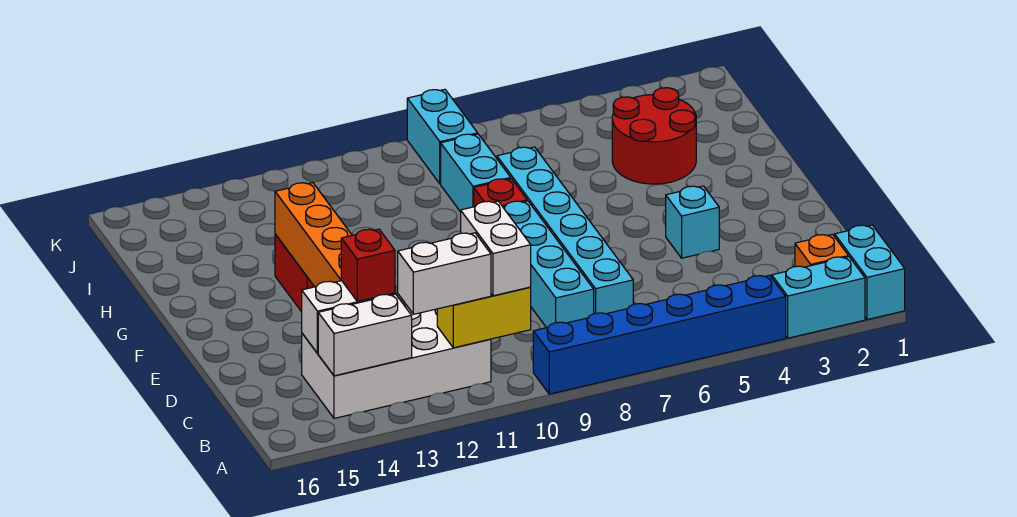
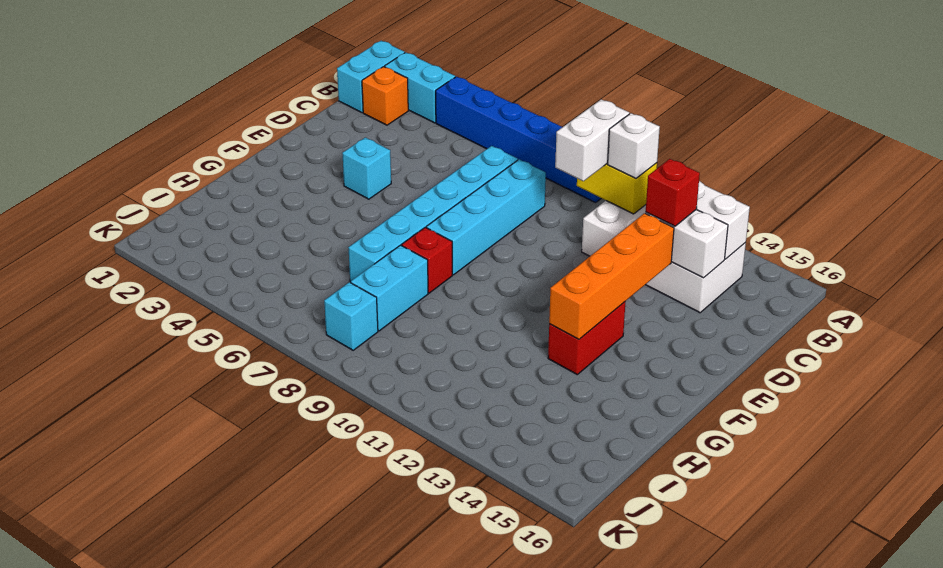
white 1x2 brick [398,233,491,314] -> white 1x1 brick [608,113,660,179]
red 2x2 round brick [612,88,696,184] -> none
cyan 1x2 brick [407,89,478,184] -> cyan 1x1 brick [324,282,378,350]

